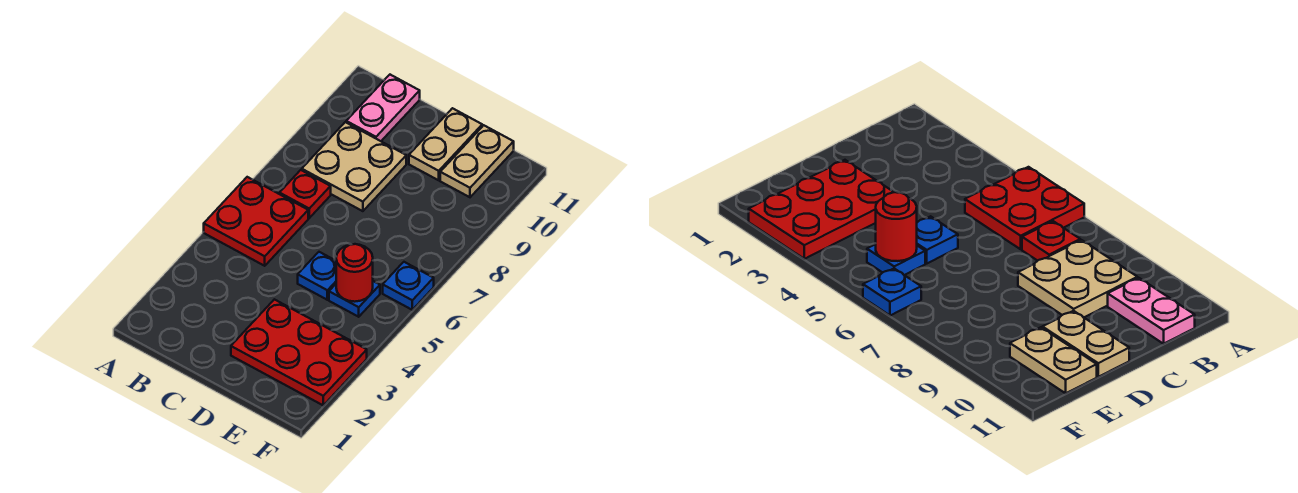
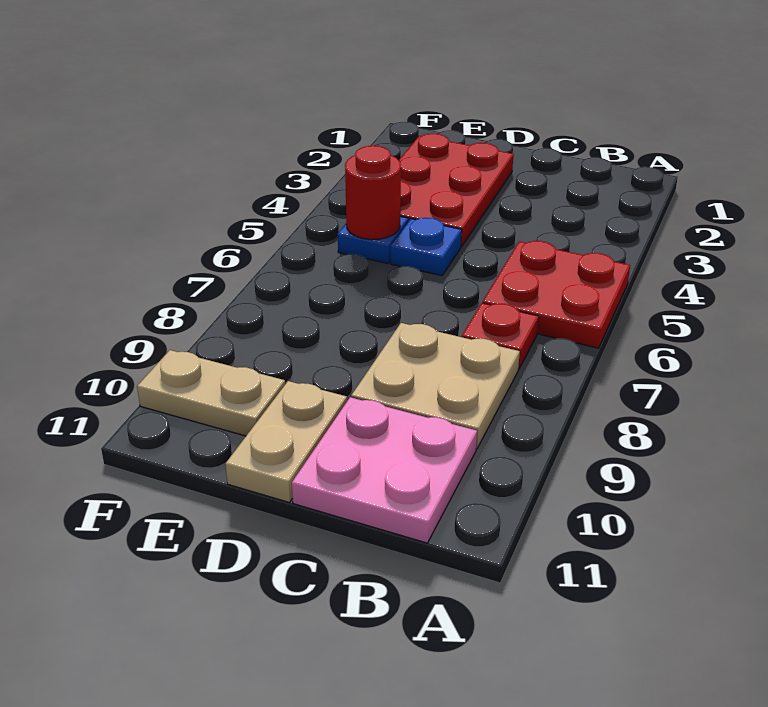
pink 1x2 plate [346,75,420,141] -> pink 2x2 plate [292,397,477,543]
red 2x3 plate [231,299,367,405] -> red 2x3 plate turned to [399,134,514,247]
tan 1x2 plate [440,125,514,197] -> tan 1x2 plate turned to [137,350,285,436]
blue 1x1 plate [383,262,434,310] -> none

